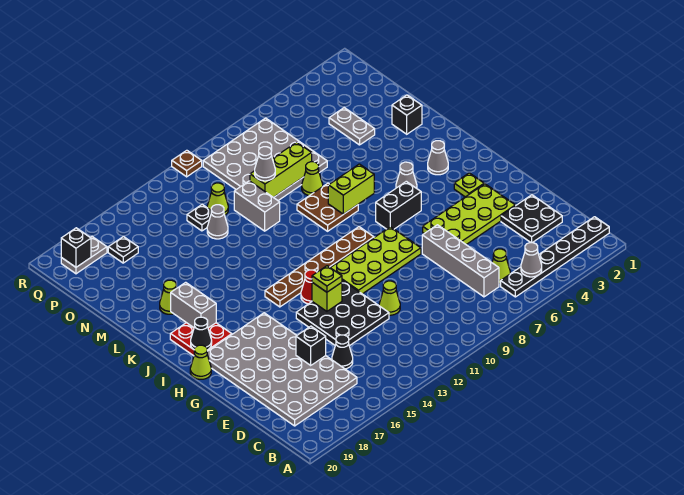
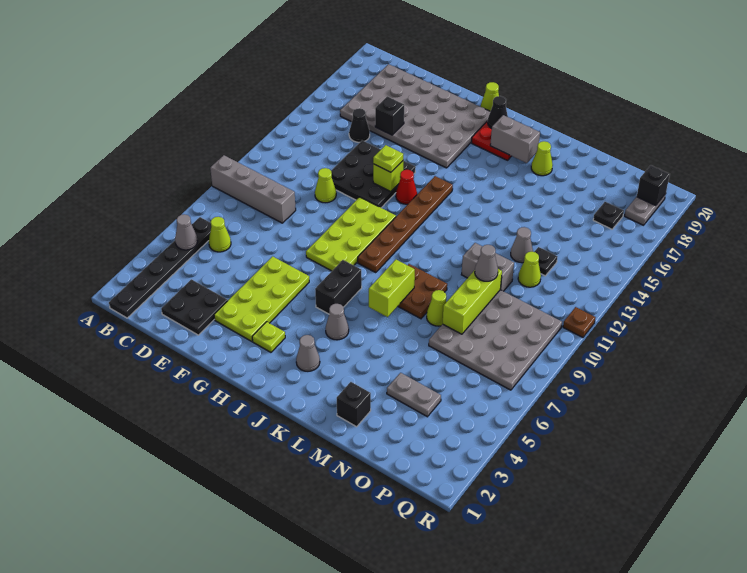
grey 1x4 brick [422,225,499,297] -> grey 1x4 brick moved to [210,155,296,223]

